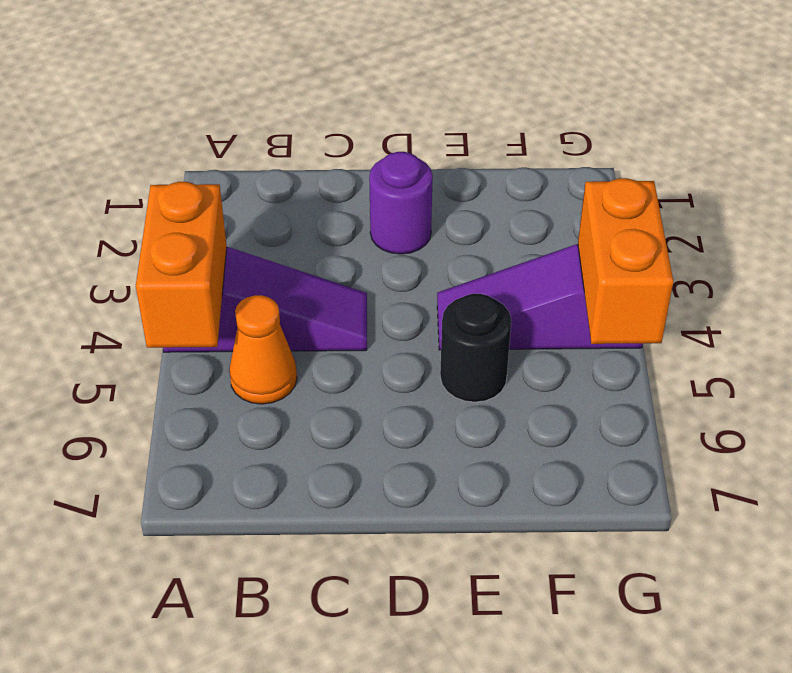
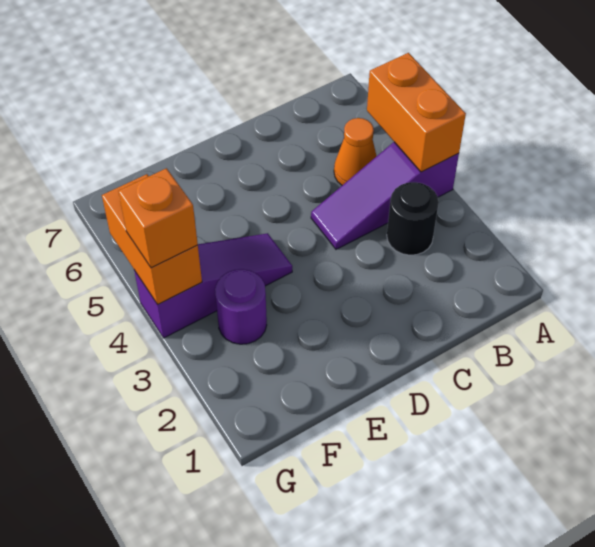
purple 1x1 round brick [369,152,433,254] -> purple 1x1 round brick moved to [215,269,267,344]
black 1x1 round brick [440,294,511,402] -> black 1x1 round brick moved to [387,182,439,255]
none -> orange 1x1 brick [118,168,198,268]

